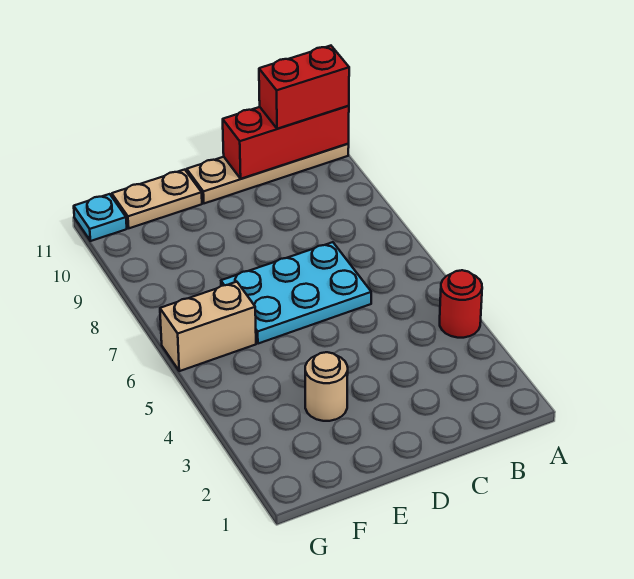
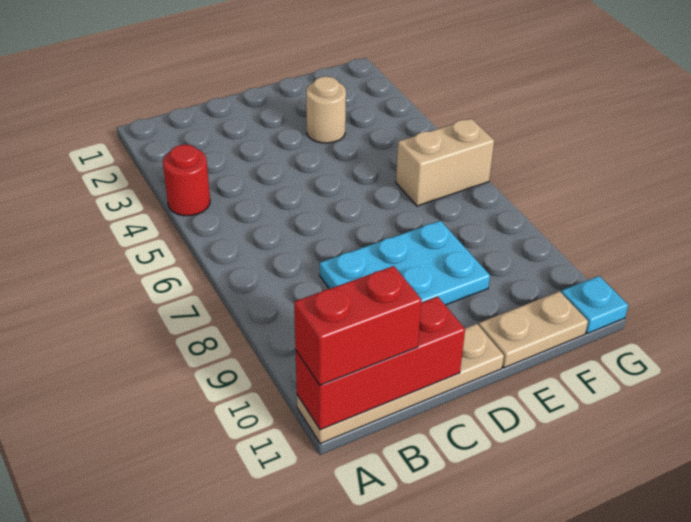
cyan 2x3 plate [221,242,371,344] -> cyan 2x3 plate moved to [320,221,490,305]

